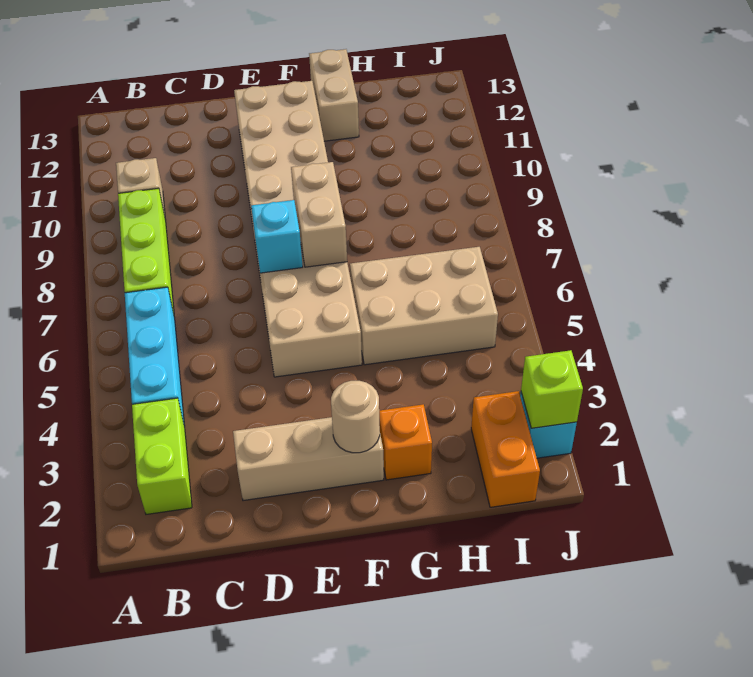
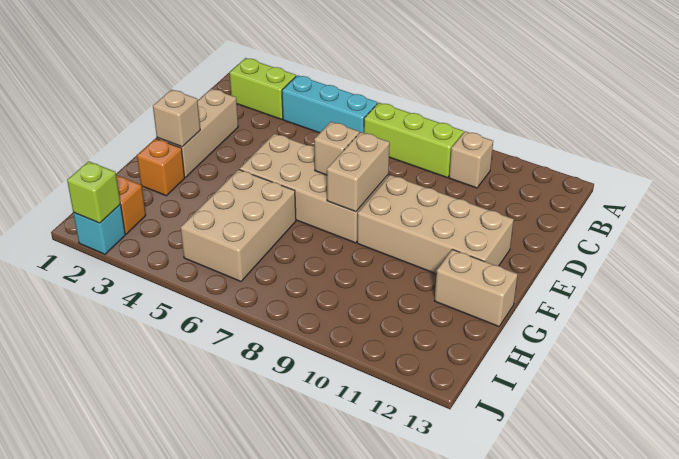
cyan 1x1 brick [251,200,303,273] -> tan 1x1 brick [314,122,359,175]
tan 1x1 round brick [331,381,380,453] -> tan 1x1 brick [153,90,200,147]
tan 1x2 brick [291,162,347,267] -> tan 1x2 brick turned to [327,132,390,212]

